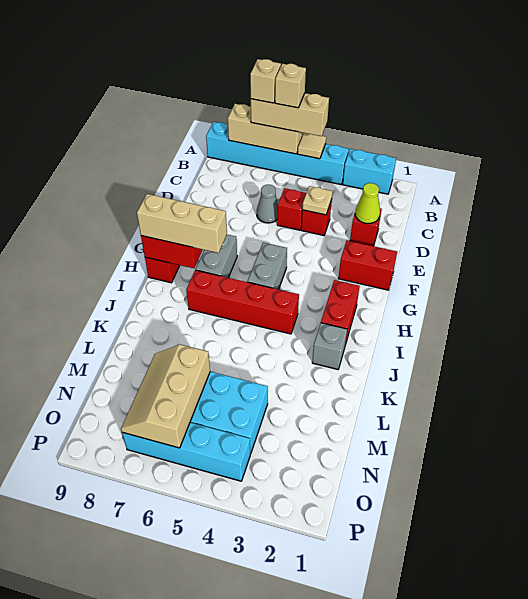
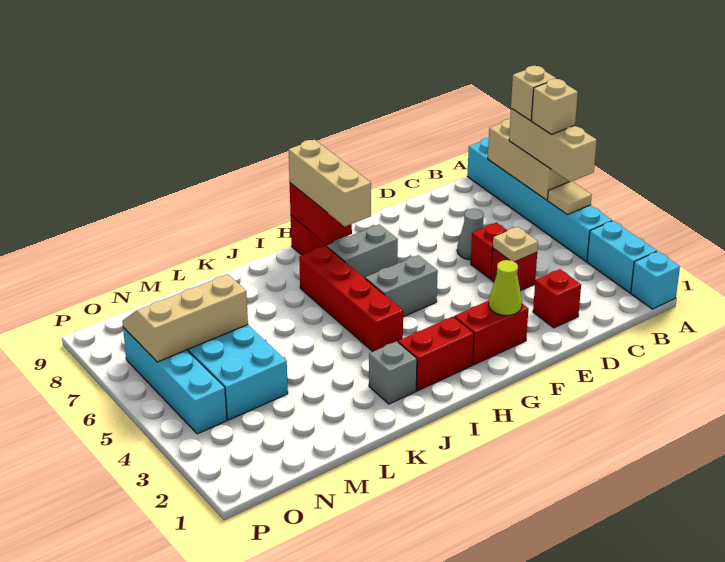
none -> cyan 1x1 brick [631,251,680,309]
lime 1x1 cone [355,183,380,224] -> lime 1x1 cone moved to [489,260,522,316]
red 1x2 brick [338,241,397,290] -> red 1x2 brick turned to [454,301,529,365]

